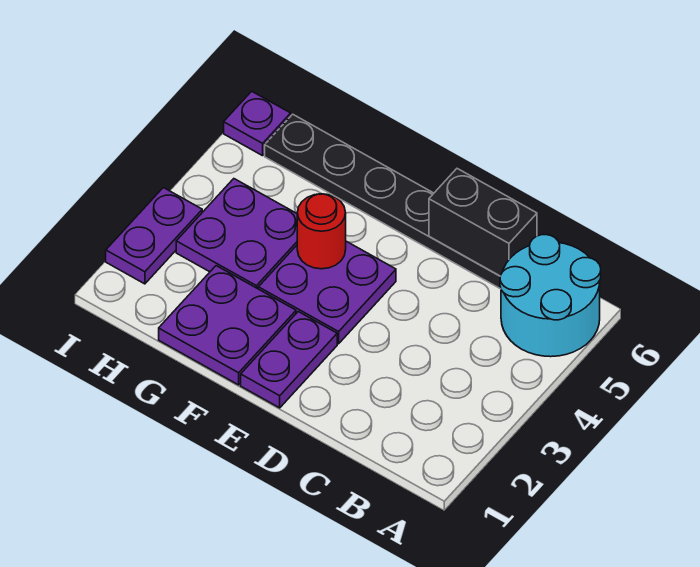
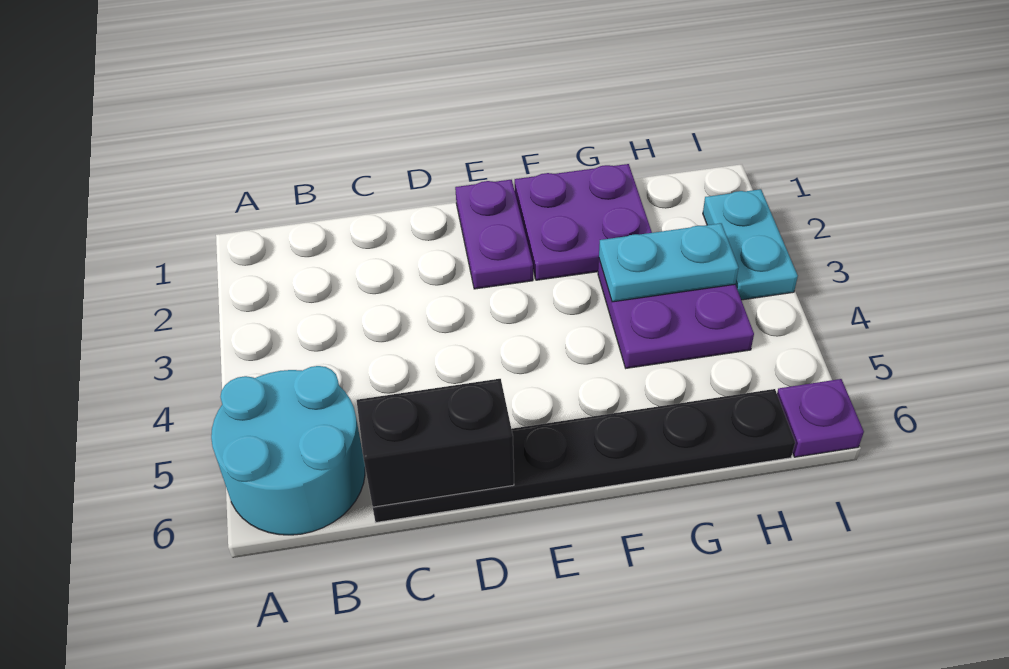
purple 2x2 plate [258,241,396,344] -> none
red 1x1 round brick [297,194,346,269] -> none
none -> cyan 1x2 plate [599,223,739,302]
purple 1x2 plate [106,188,202,284] -> cyan 1x2 plate [703,189,798,300]

